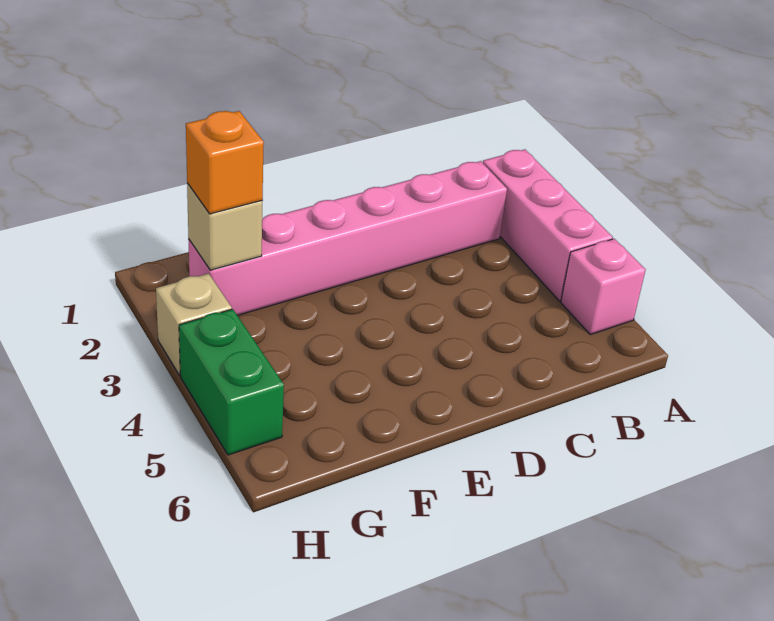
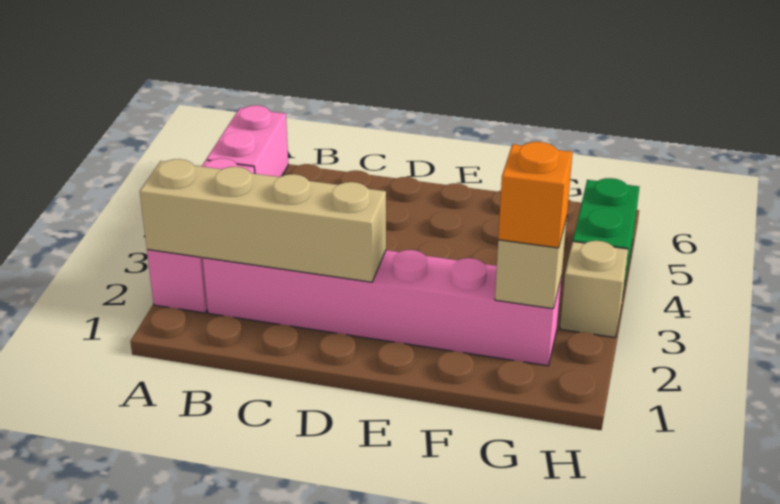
none -> tan 1x4 brick [140,159,386,282]
pink 1x1 brick [561,239,645,335] -> pink 1x2 brick [207,105,288,177]

